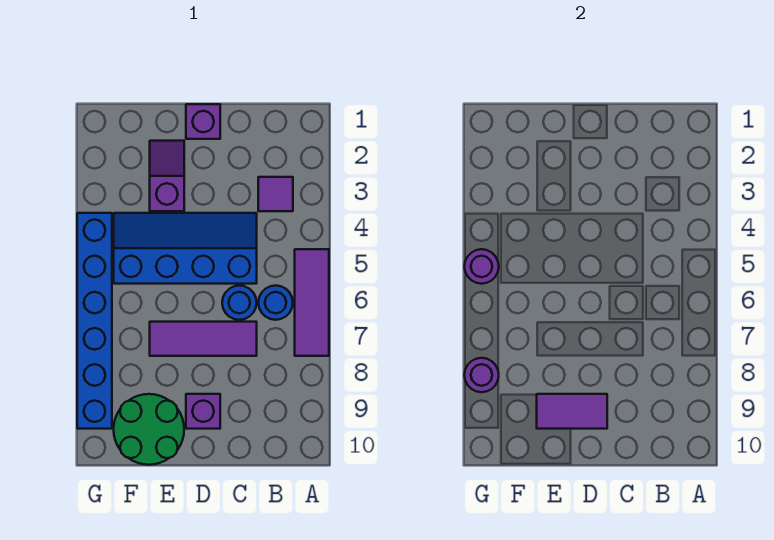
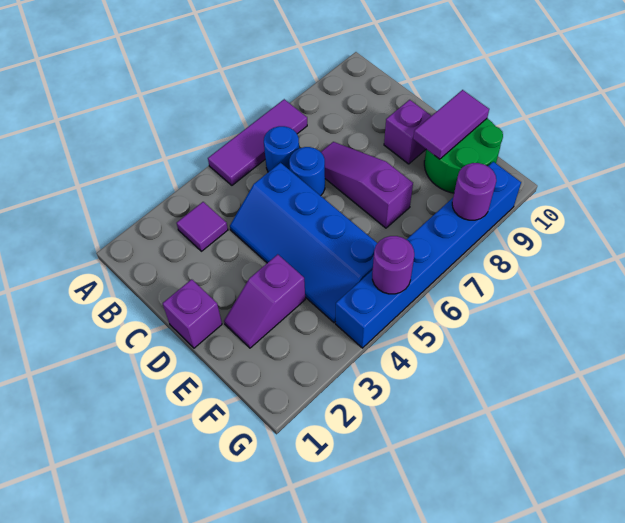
purple 1x3 tile [150,322,257,356] -> purple 1x3 slope [321,142,413,228]
purple 1x2 tile [537,394,607,429] -> purple 1x2 tile turned to [413,90,489,159]

